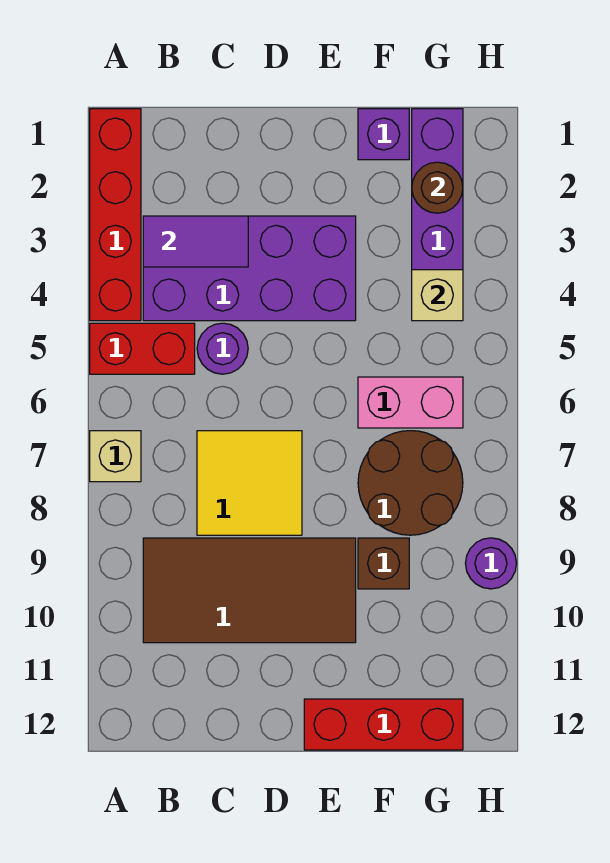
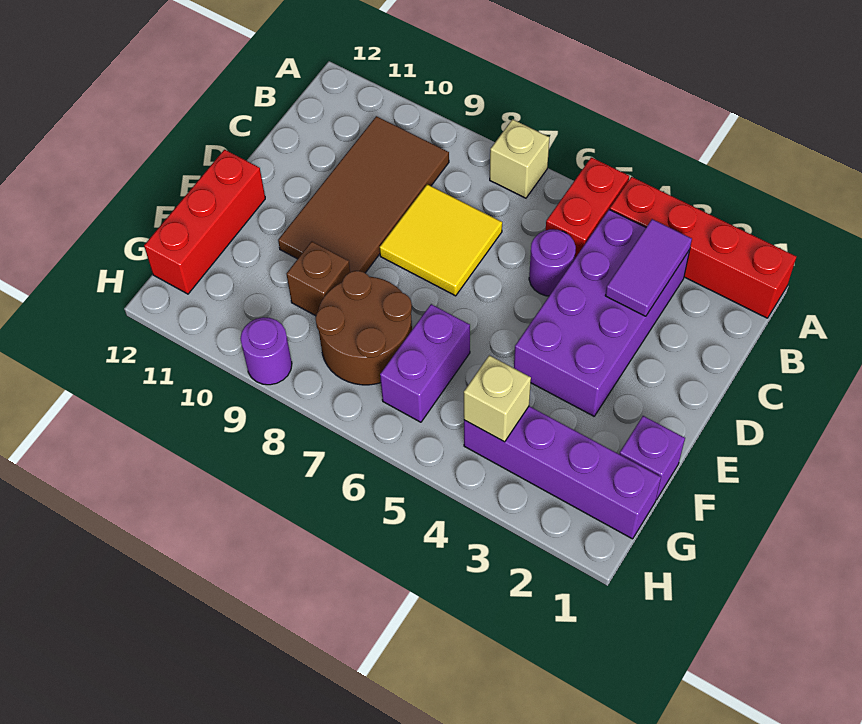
pink 1x2 brick [358,377,463,428] -> purple 1x2 brick [380,304,470,422]
brown 1x1 round brick [412,162,463,213] -> none

